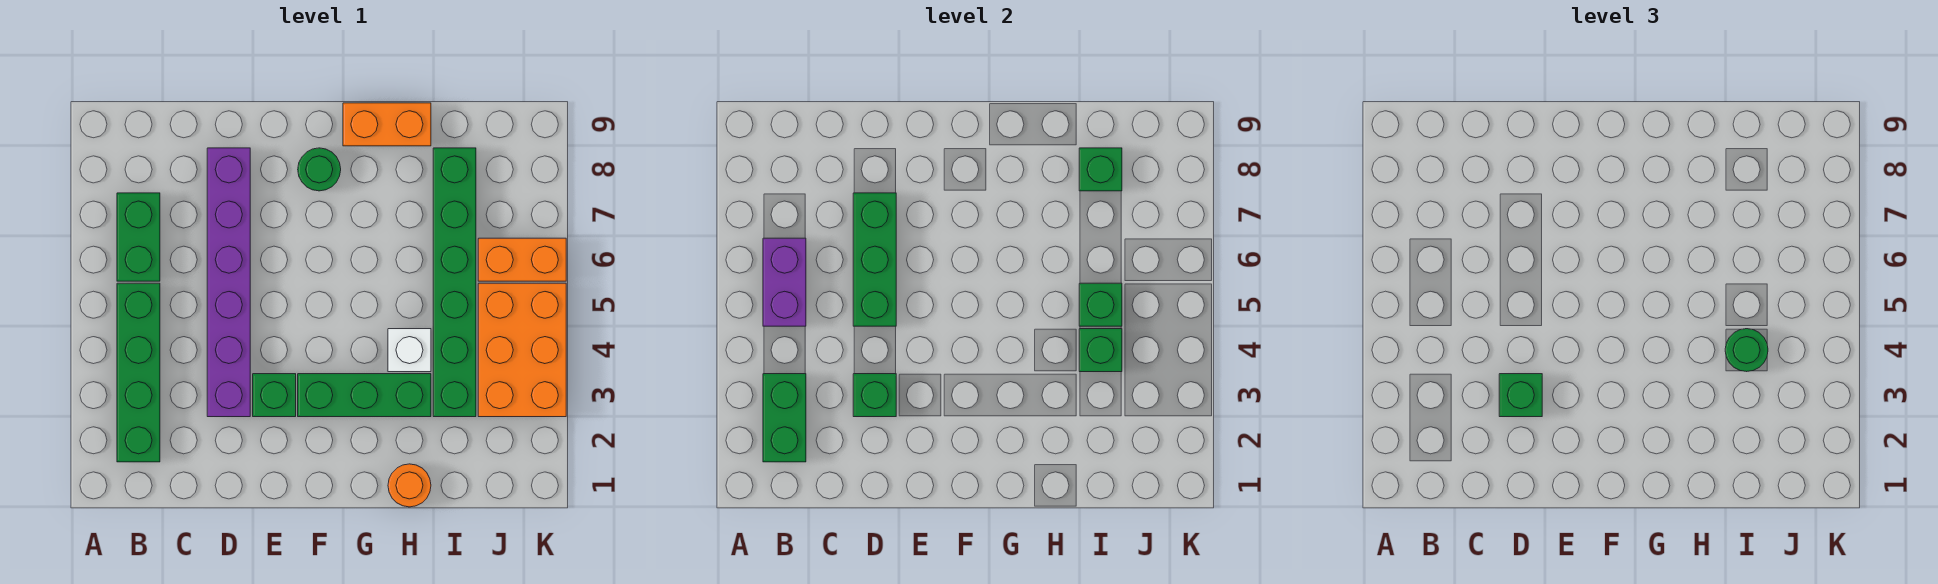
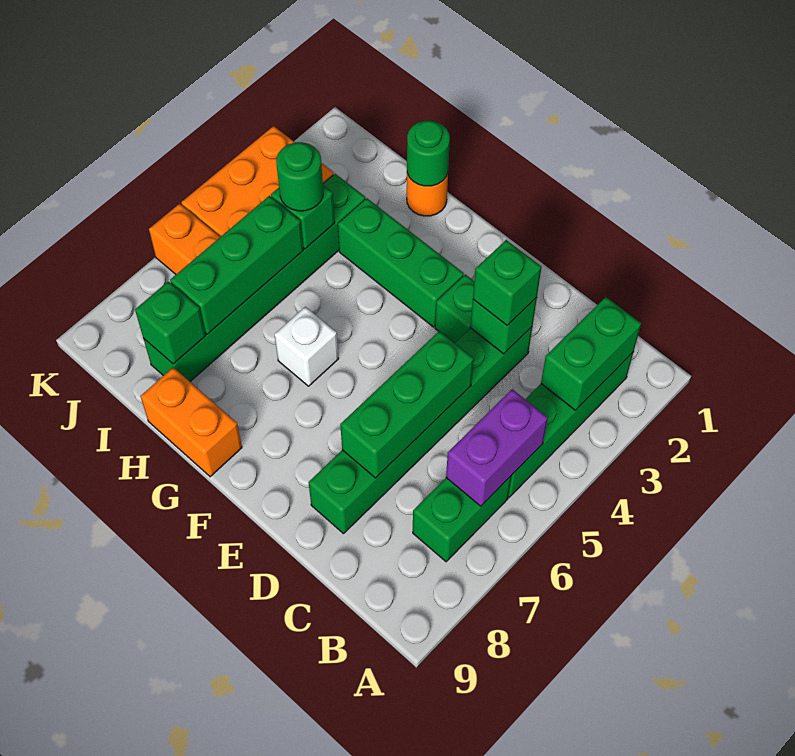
purple 1x6 brick [207,148,250,417] -> green 1x6 brick [308,327,532,534]
green 1x1 round brick [298,148,341,191] -> green 1x1 round brick moved to [407,121,450,186]
white 1x1 brick [388,329,431,372] -> white 1x1 brick moved to [275,307,339,386]
green 1x1 brick [1079,283,1122,326] -> green 1x3 brick [170,196,303,334]

